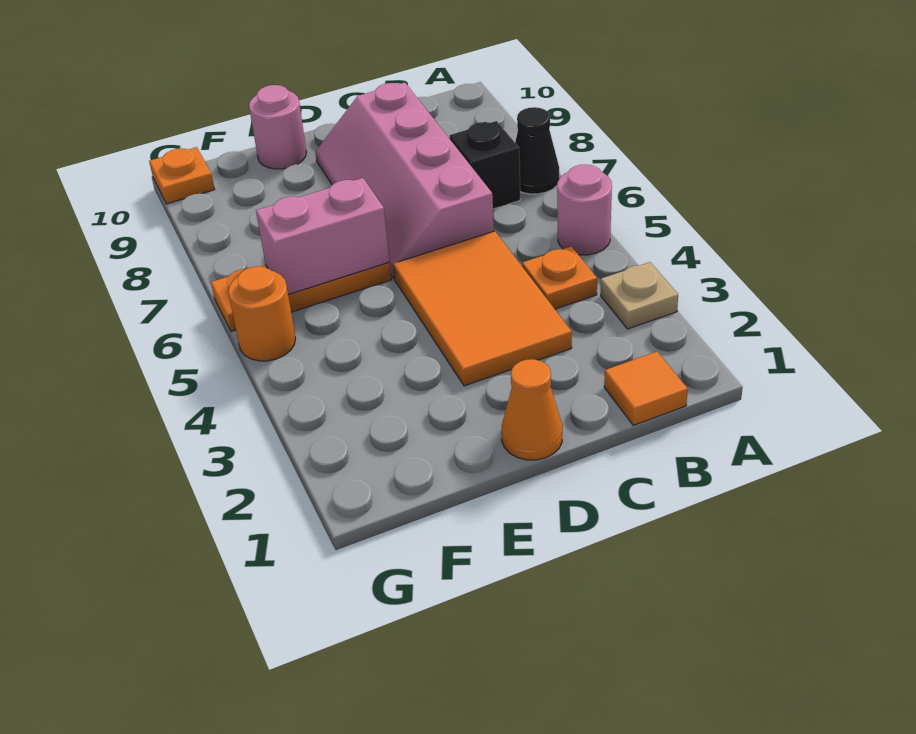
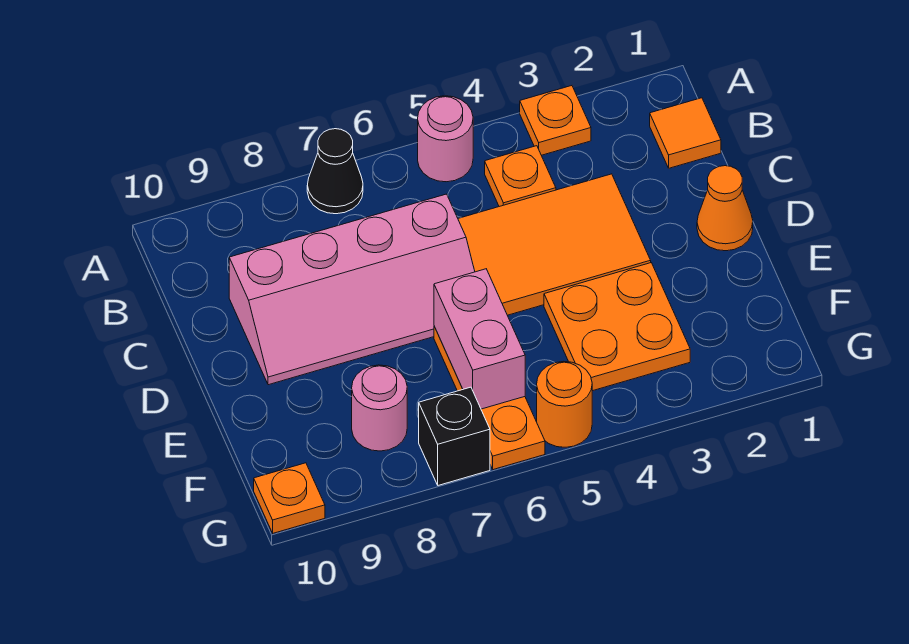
tan 1x1 plate [601,262,678,329] -> orange 1x1 plate [520,86,591,155]
black 1x1 brick [449,121,520,209] -> black 1x1 brick moved to [419,387,490,485]
none -> orange 2x2 plate [544,263,690,391]
pink 1x1 round brick [249,85,306,169] -> pink 1x1 round brick moved to [352,365,407,451]

